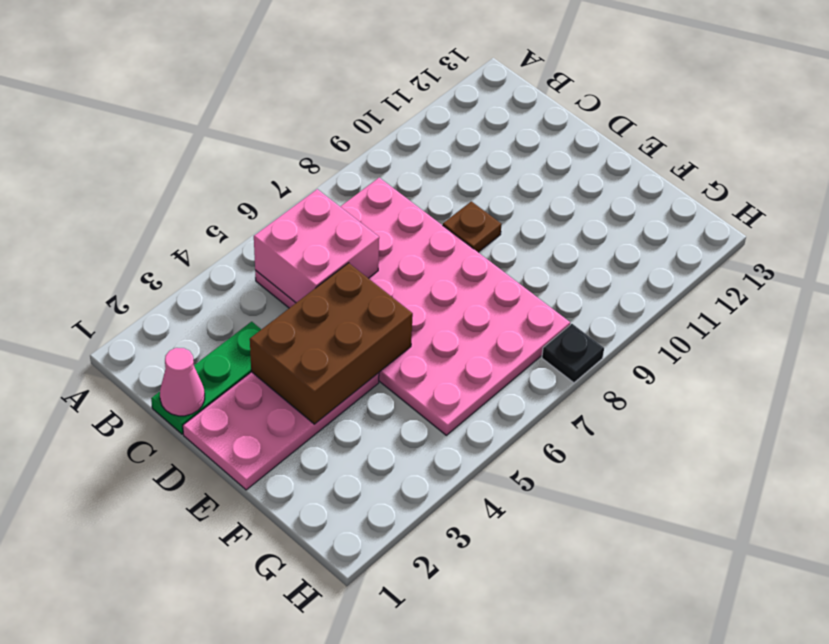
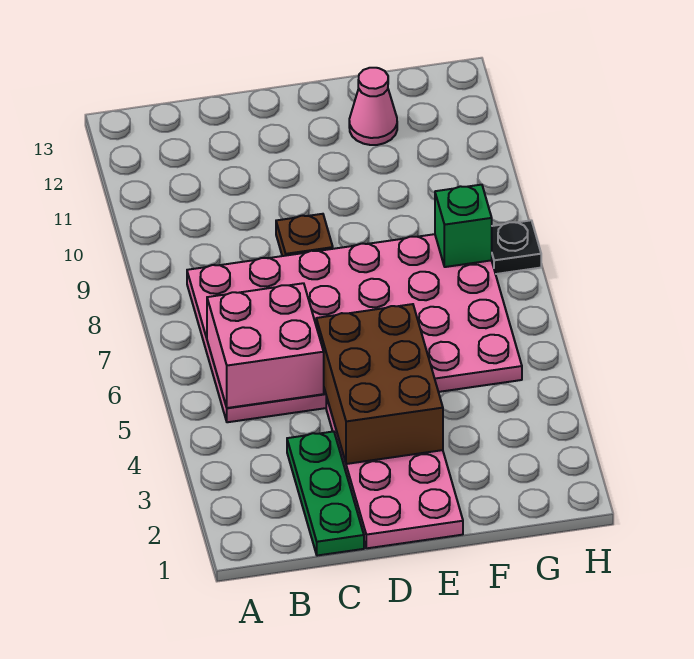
pink 1x1 cone [160,348,205,416] -> pink 1x1 cone moved to [349,68,397,145]
none -> green 1x1 brick [435,185,492,267]

